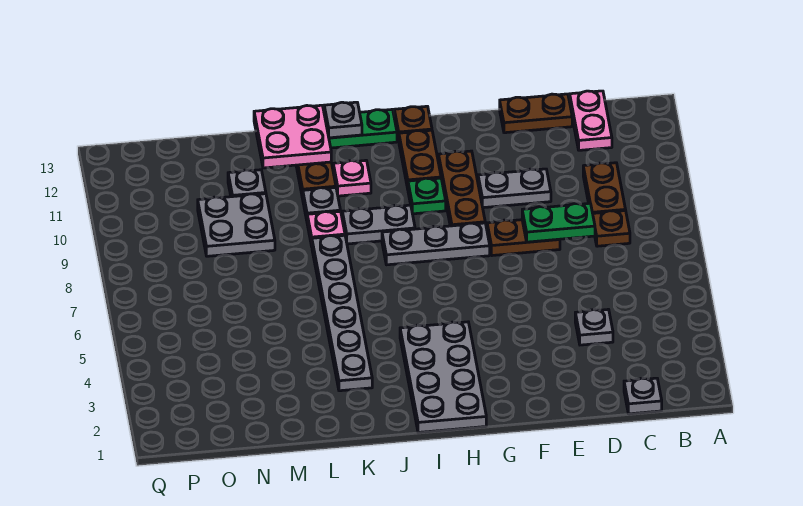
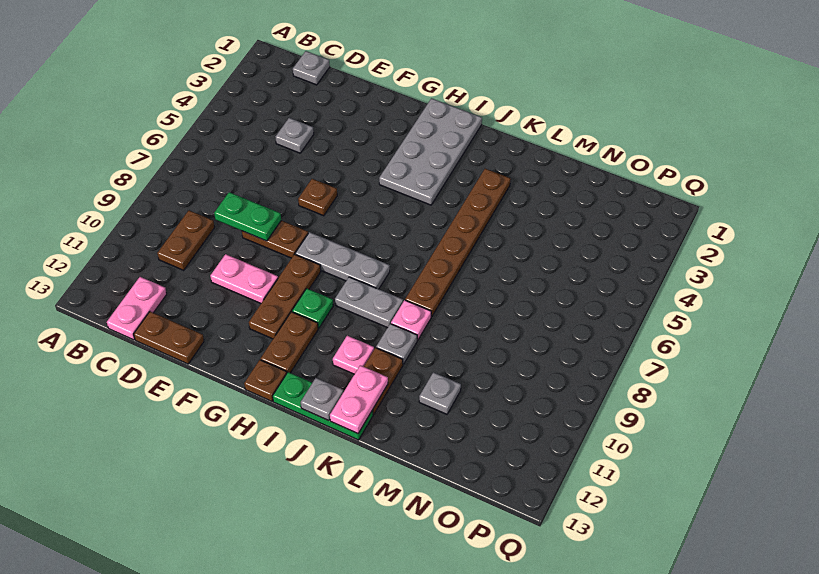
brown 1x1 plate [593,211,630,246] -> brown 1x1 plate moved to [298,179,337,216]
grey 1x2 plate [478,169,551,208] -> pink 1x2 plate [210,254,278,303]
grey 1x6 plate [312,235,372,391] -> brown 1x6 plate [405,169,511,317]
pink 2x2 plate [254,105,331,168] -> pink 1x2 plate [330,365,388,434]
grey 2x2 plate [198,194,275,256] -> none

